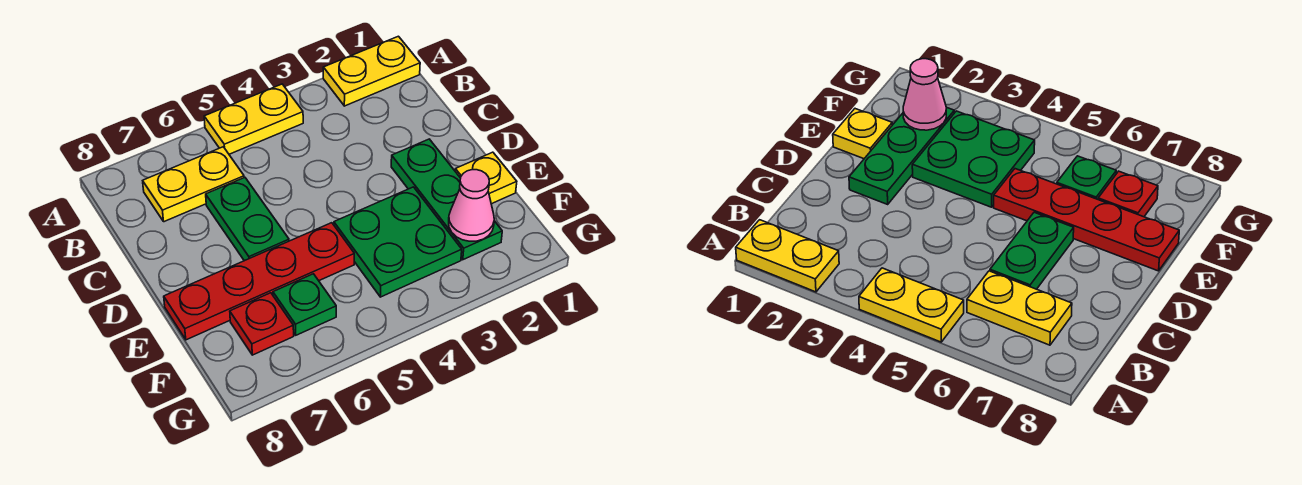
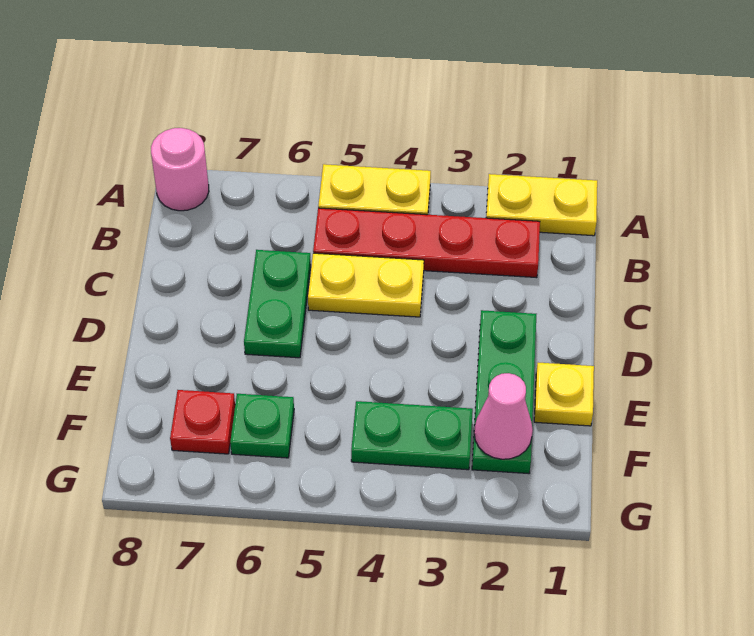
none -> pink 1x1 round brick [151,128,209,211]
yellow 1x2 plate [143,147,244,222] -> yellow 1x2 plate moved to [308,253,424,317]
green 2x2 plate [334,187,462,297] -> green 1x2 plate [351,401,473,470]
red 1x4 plate [164,223,354,340] -> red 1x4 plate moved to [313,208,540,278]

